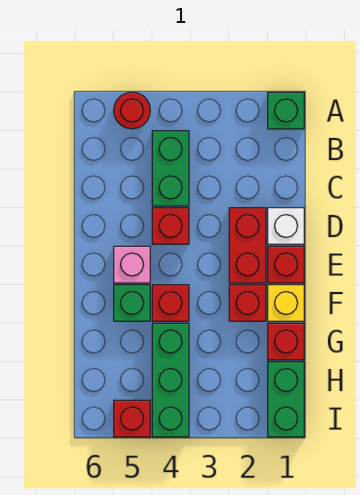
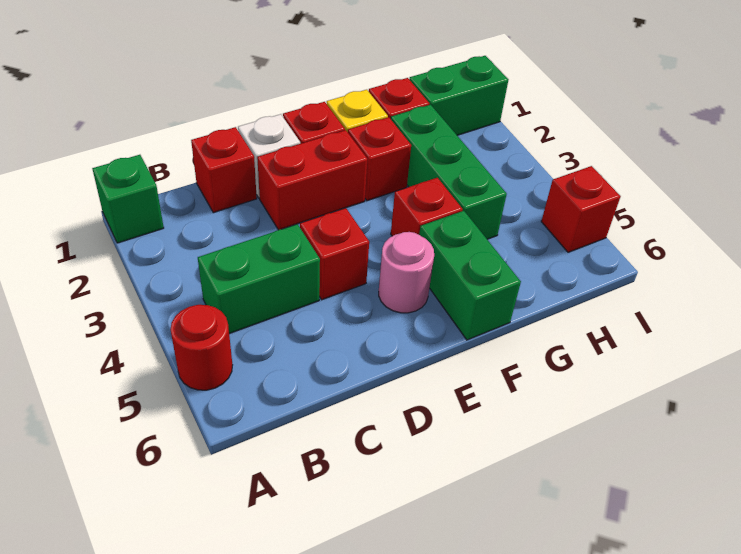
none -> red 1x1 brick [191,127,257,213]
pink 1x1 brick [114,246,150,283] -> pink 1x1 round brick [379,232,434,313]
green 1x1 brick [114,285,150,321] -> green 1x2 brick [419,211,521,340]
green 1x3 brick [152,323,189,437] -> green 1x3 brick turned to [391,105,507,239]

